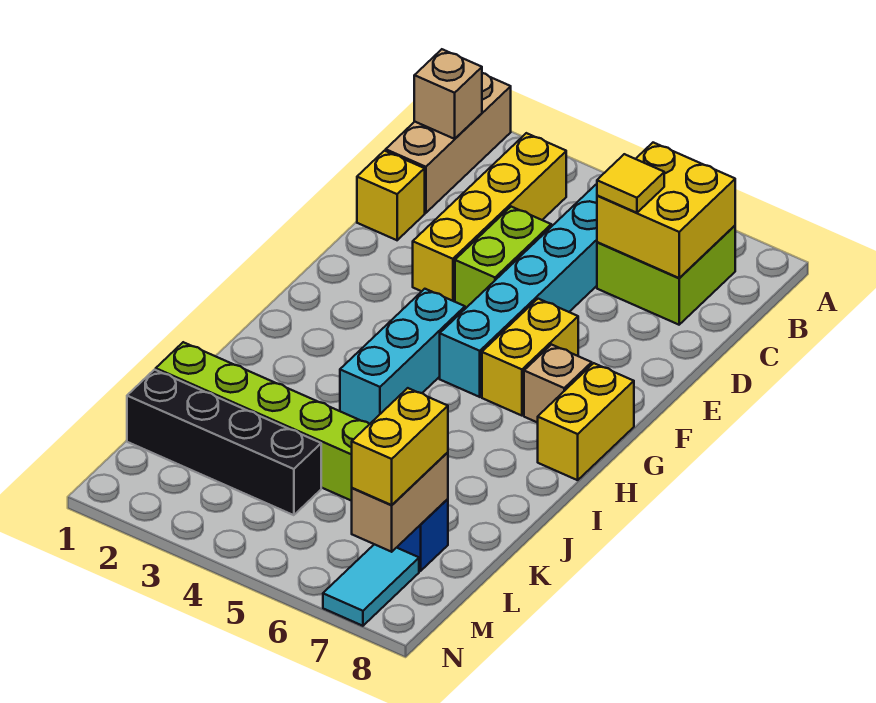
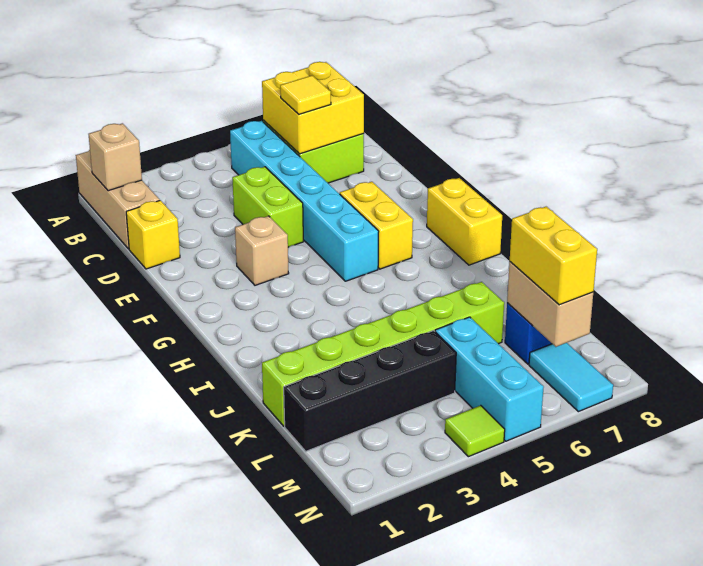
yellow 1x4 brick [413,133,566,302] -> none
cyan 1x3 brick [340,289,465,424] -> cyan 1x3 brick moved to [435,317,544,441]
tan 1x1 brick [524,345,592,423] -> tan 1x1 brick moved to [235,216,289,285]
none -> lime 1x1 tile [445,405,505,457]

